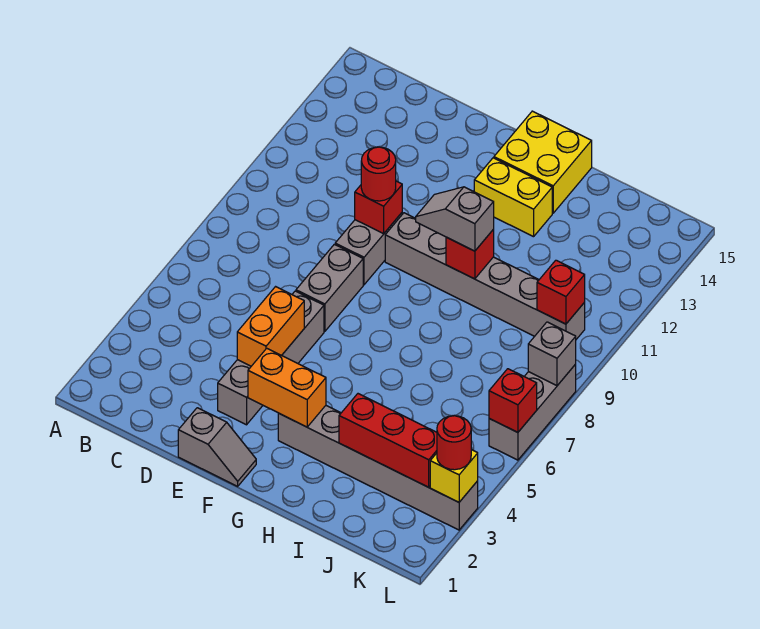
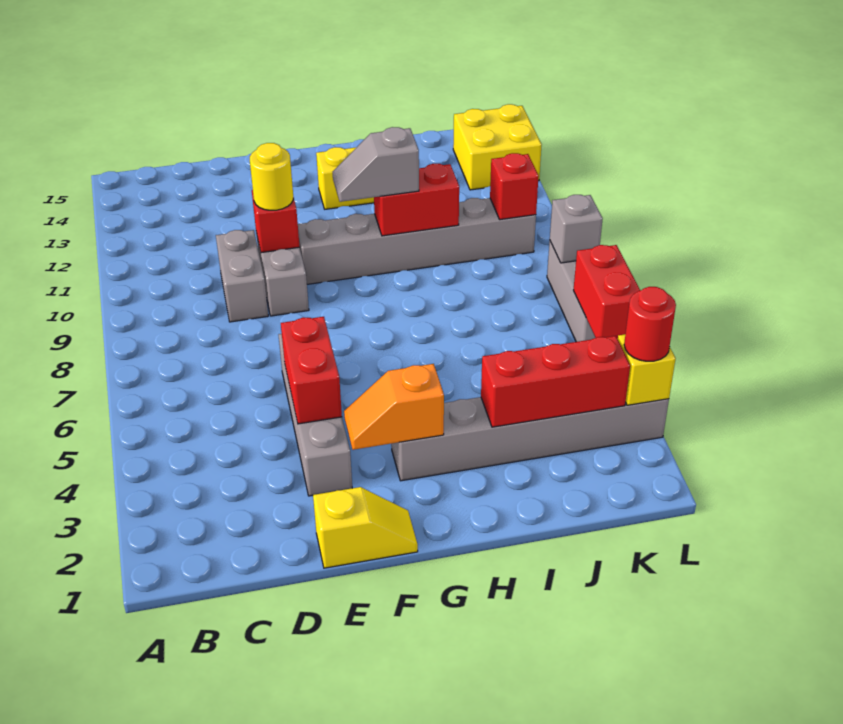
grey 1x2 slope [178,408,256,486] -> yellow 1x2 slope [313,487,418,568]
orange 1x2 brick [237,287,304,366] -> red 1x2 brick [281,317,342,424]
grey 1x2 brick [296,244,363,331] -> grey 1x2 brick moved to [216,230,268,322]
red 1x1 round brick [361,147,396,201] -> yellow 1x1 round brick [250,143,293,210]
orange 1x2 brick [248,348,326,427] -> orange 1x2 slope [344,364,444,450]
yellow 2x2 brick [494,111,592,213] -> yellow 2x2 brick moved to [453,104,542,190]
red 1x1 brick [446,230,494,279] -> red 1x2 brick [374,164,459,236]
red 1x1 brick [489,369,537,432] -> red 1x2 brick [573,245,640,339]

